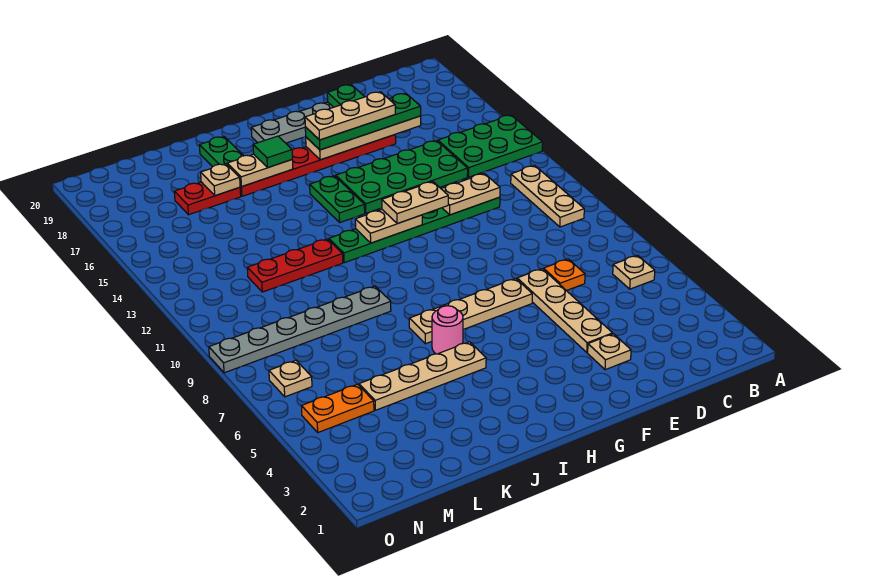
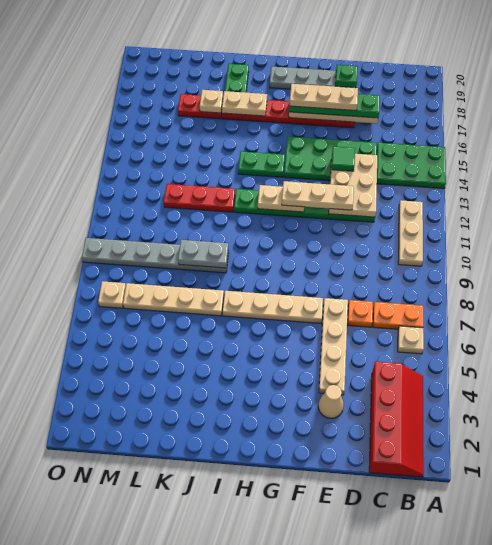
none -> red 2x4 slope [369,362,424,477]
tan 1x2 plate [442,173,500,215] -> tan 2x3 plate [329,154,377,217]
tan 1x1 plate [588,334,631,370] -> tan 1x1 cone [318,385,344,418]
tan 1x2 plate [382,182,448,224] -> tan 1x3 plate [282,181,354,210]
green 1x2 plate [310,176,365,222] -> green 1x2 plate turned to [238,151,285,177]
tan 1x4 plate [359,342,486,410] -> tan 1x4 plate moved to [123,283,224,316]
pink 1x1 round brick [432,306,463,354] -> none
green 1x1 tile [253,136,292,168] -> green 1x1 tile moved to [331,146,355,171]
none -> grey 1x2 plate [178,240,228,268]
orange 1x2 plate [302,384,374,432] -> orange 1x2 plate moved to [373,302,423,329]

